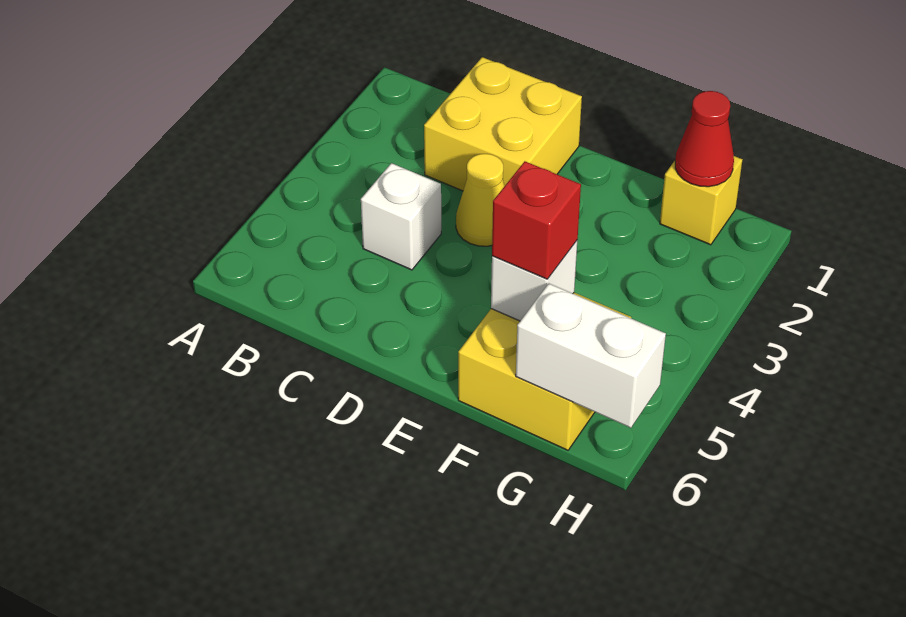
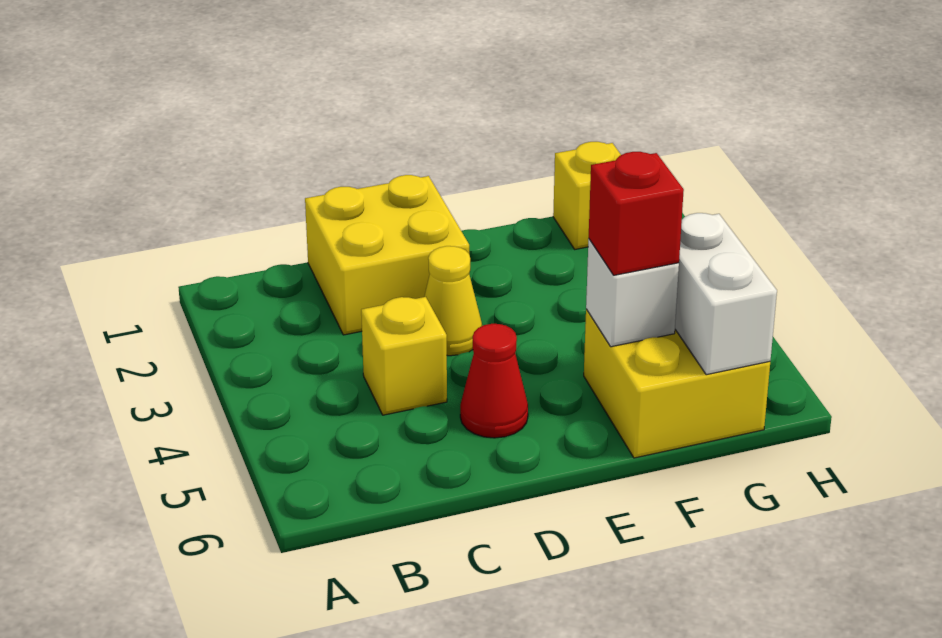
white 1x1 brick [361,163,441,270] -> yellow 1x1 brick [361,297,447,415]
red 1x1 cone [675,91,734,187] -> red 1x1 cone moved to [460,324,528,438]
white 1x2 brick [516,284,666,428] -> white 1x2 brick turned to [675,213,777,375]

